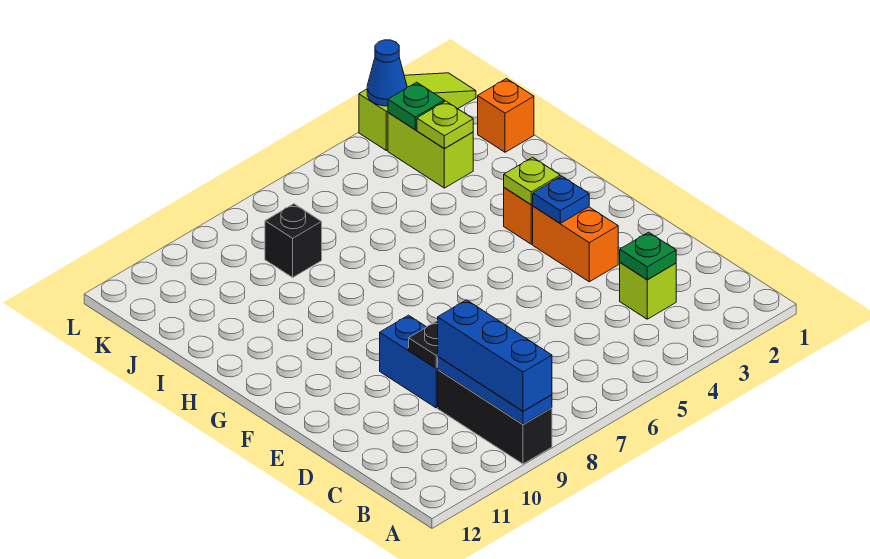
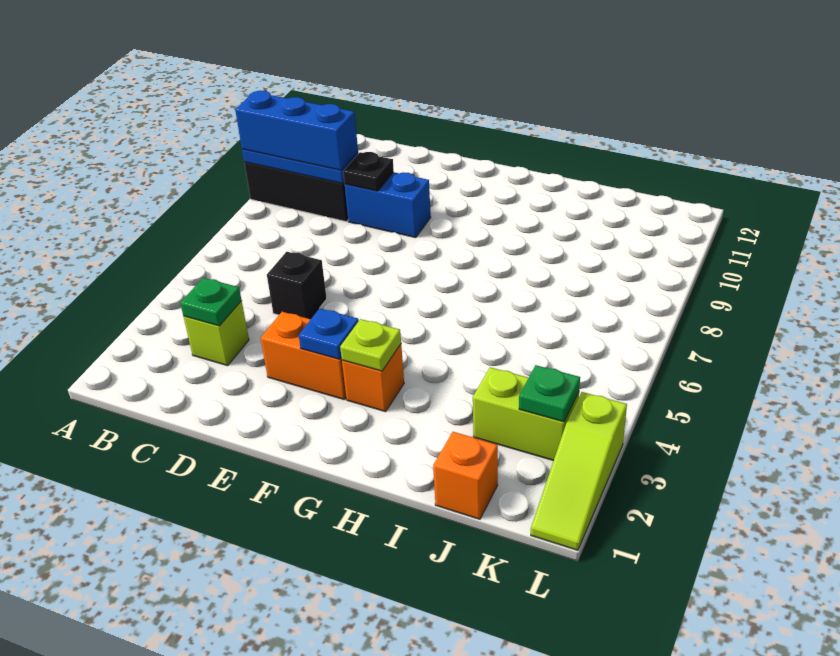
lime 1x1 plate [417,101,473,148] -> none
black 1x1 brick [265,204,322,277] -> black 1x1 brick moved to [267,252,327,319]
blue 1x1 cone [367,40,407,106] -> none

